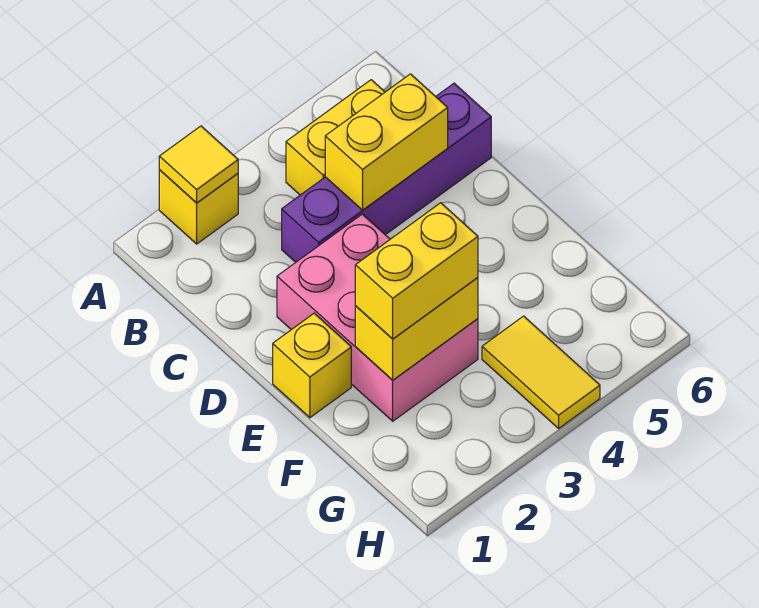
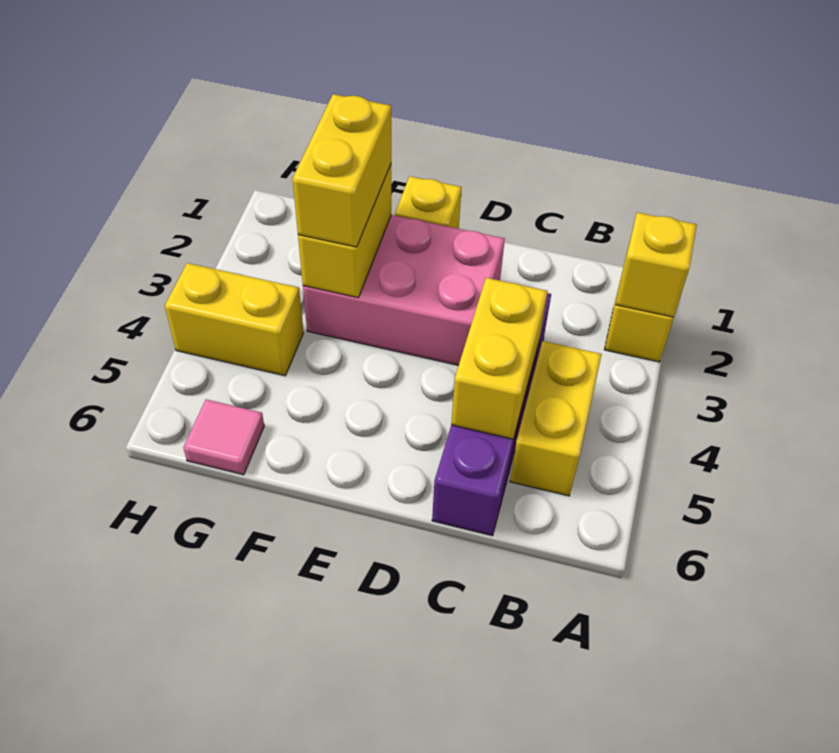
yellow 1x1 tile [159,126,238,203] -> yellow 1x1 brick [616,212,697,317]
yellow 1x2 tile [482,316,600,428] -> yellow 1x2 brick [165,263,304,376]
none -> pink 1x1 tile [183,399,264,475]

